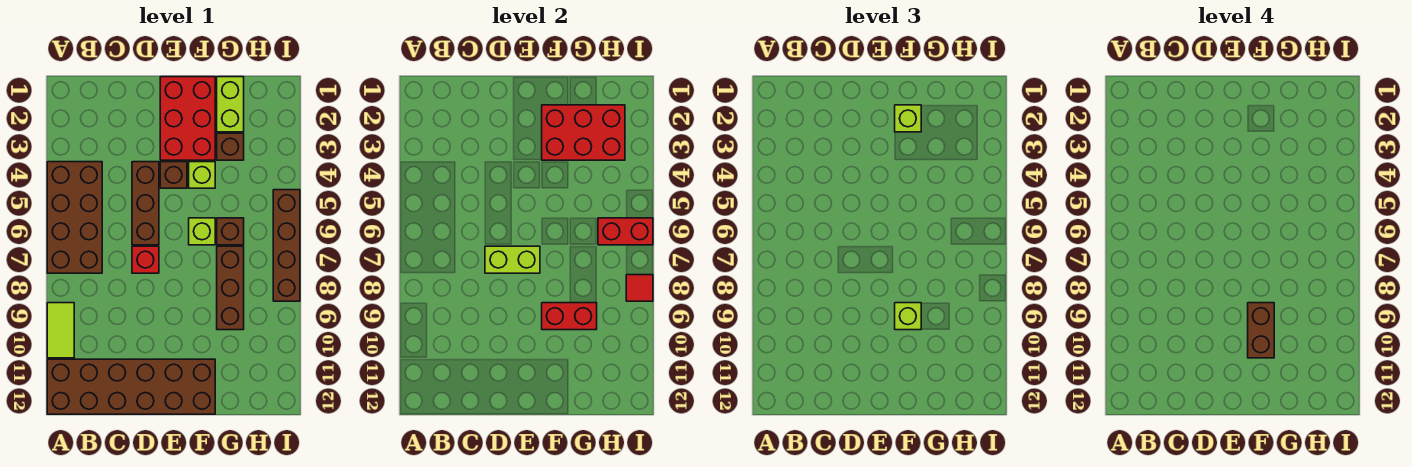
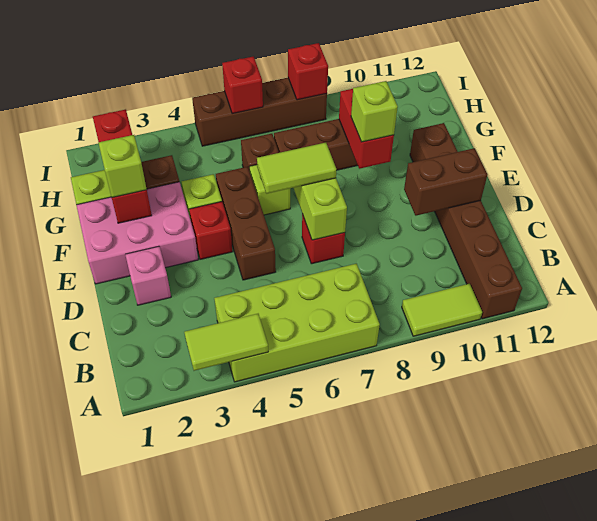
none -> lime 1x2 tile [184,314,268,371]
brown 2x4 brick [47,162,102,273] -> lime 2x4 brick [214,263,380,382]
brown 2x6 brick [47,359,215,414] -> brown 1x6 brick [410,123,522,319]
none -> pink 1x1 brick [125,246,171,305]
brown 1x3 brick [132,162,159,245] -> brown 1x3 brick turned to [216,167,276,280]
red 2x3 brick [160,77,215,160] -> pink 2x3 brick [77,182,198,284]
brown 1x1 brick [160,162,187,188] -> red 1x1 brick [189,202,233,259]
none -> lime 1x2 tile [257,143,337,194]
red 2x3 brick [542,105,625,160] -> red 1x3 brick [93,109,152,223]
brown 1x2 brick [1248,303,1274,358] -> brown 1x2 brick moved to [404,148,487,216]
red 1x2 brick [598,218,653,245] -> red 1x1 brick [222,56,263,114]
red 1x1 tile [626,275,653,301] -> red 1x1 brick [288,43,328,100]

